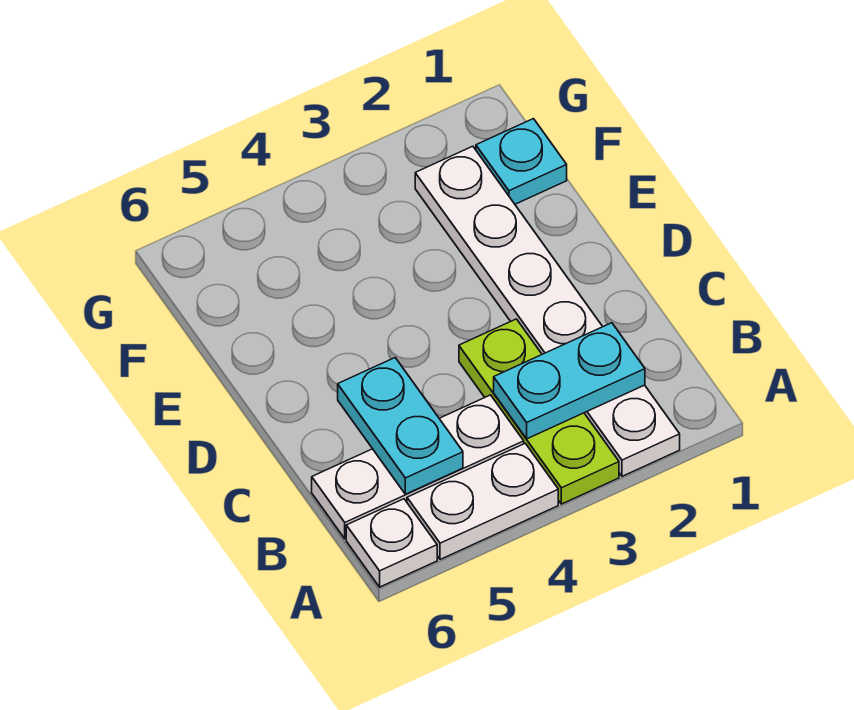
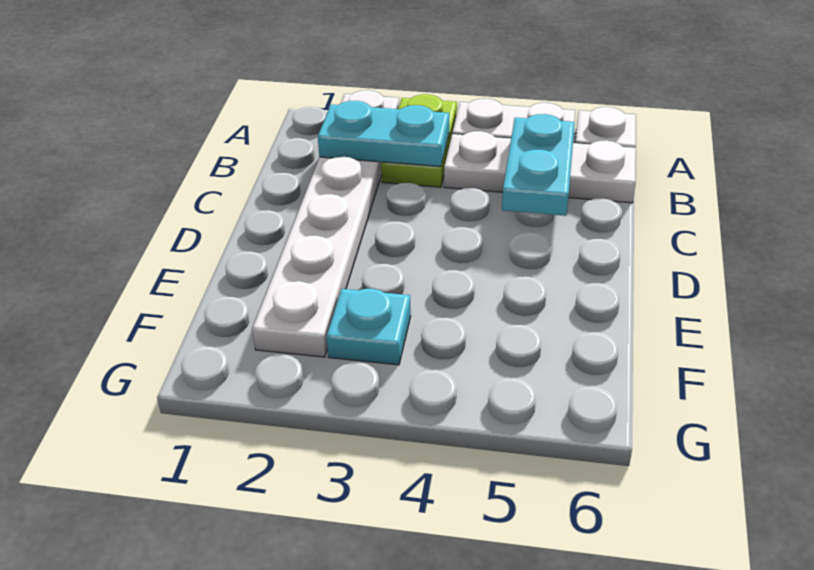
lime 1x3 plate [459,319,619,504] -> lime 1x2 plate [381,94,457,187]
cyan 1x1 plate [476,119,567,204] -> cyan 1x1 plate moved to [326,289,411,365]

